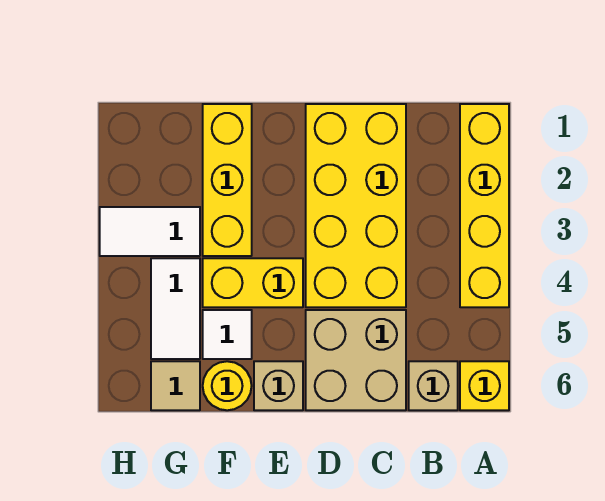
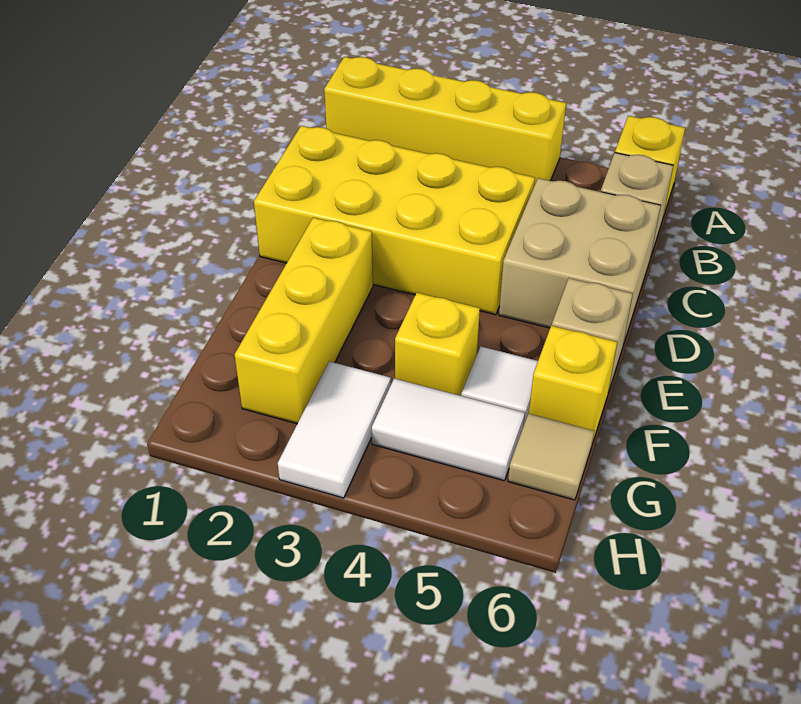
yellow 1x2 brick [203,258,303,307] -> yellow 1x1 brick [395,293,480,396]
yellow 1x3 brick [203,104,252,256] -> yellow 1x3 brick turned to [235,218,373,424]
yellow 1x1 round brick [203,361,252,410] -> yellow 1x1 brick [529,326,617,444]

